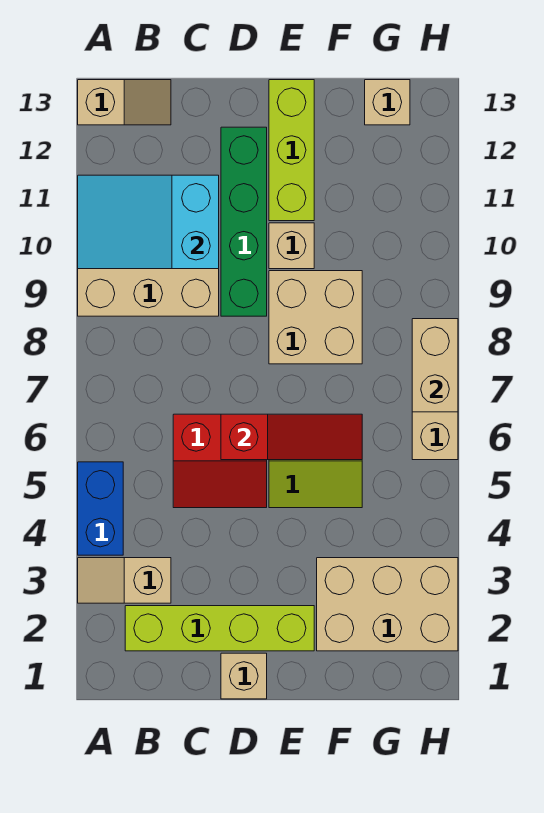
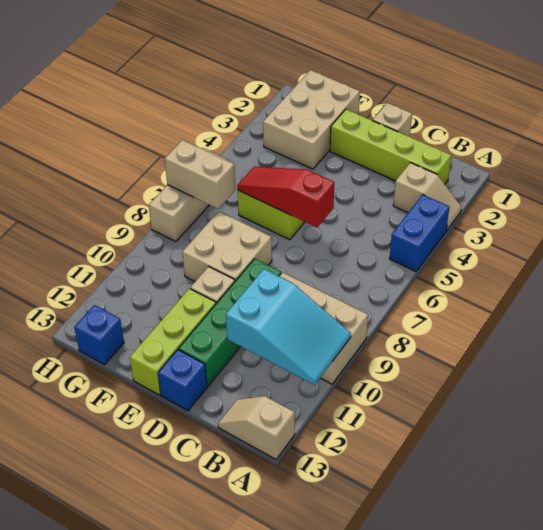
red 2x2 slope [173,414,267,508] -> none
none -> blue 1x1 brick [158,350,207,411]
tan 2x3 brick [317,558,458,651] -> tan 2x3 brick turned to [263,70,360,169]
tan 1x1 brick [365,80,410,125] -> blue 1x1 brick [74,305,124,365]
tan 1x2 brick [412,319,458,412] -> tan 1x2 brick turned to [165,140,235,209]

